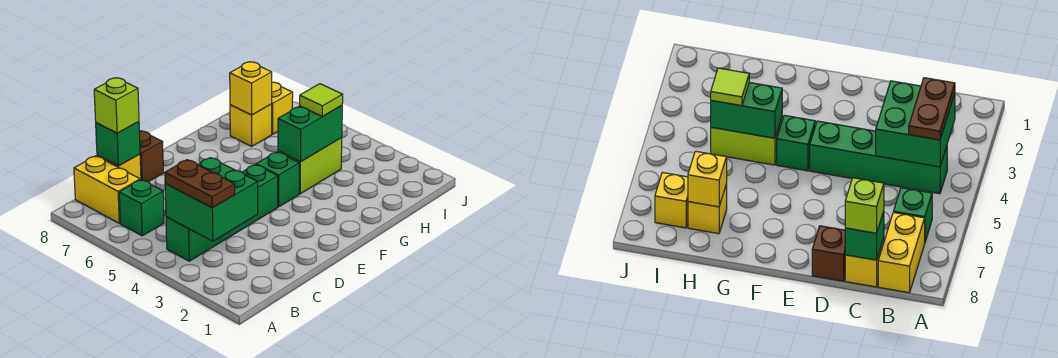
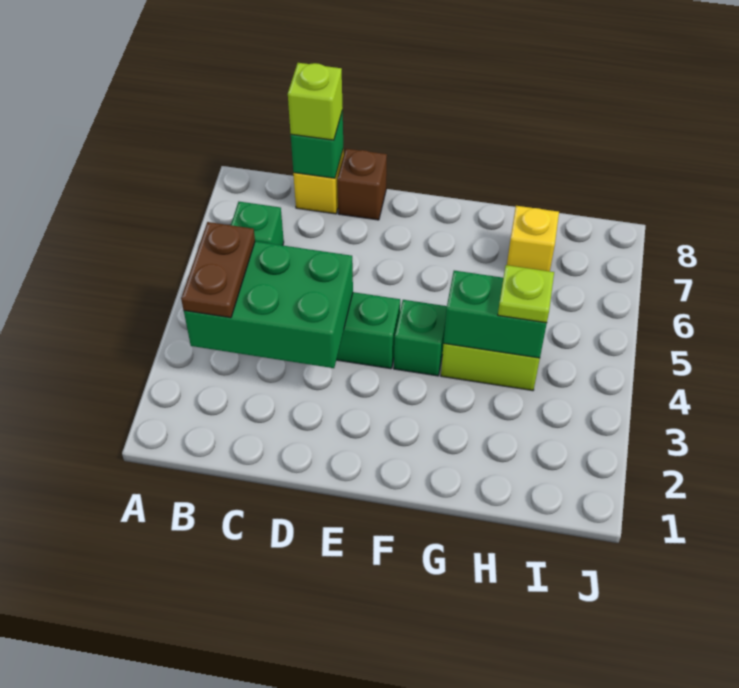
green 2x2 brick [165,158,258,241] -> green 2x3 brick [184,242,353,368]
yellow 1x2 brick [74,156,140,223] -> none
lime 1x1 tile [300,84,343,116] -> lime 1x1 plate [498,265,554,323]
yellow 1x1 brick [230,62,272,115] -> none
yellow 1x1 brick [272,82,293,134] -> none

